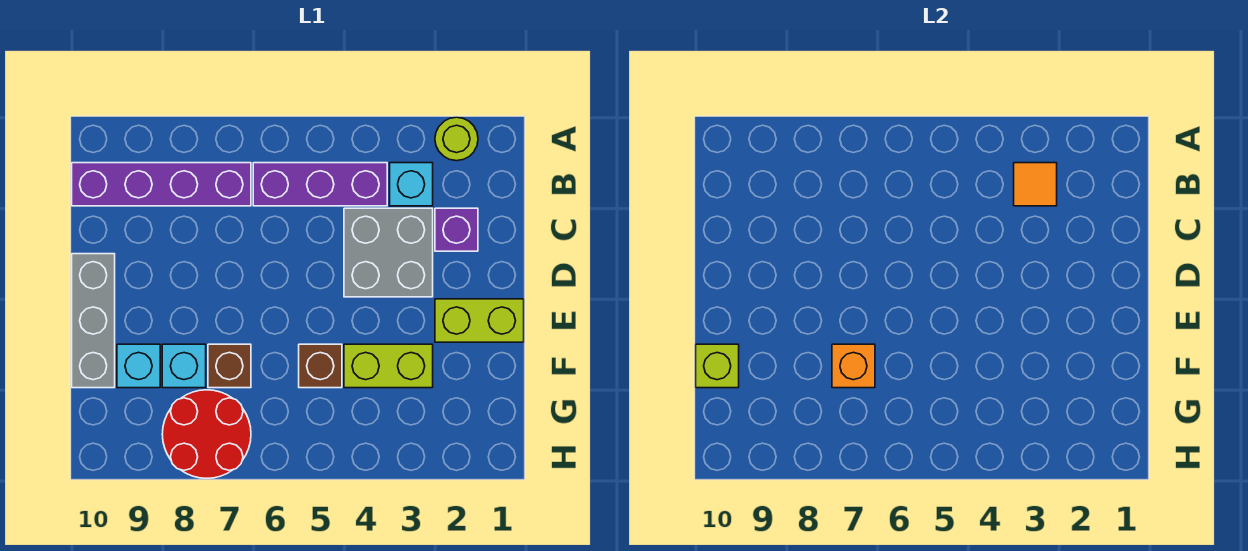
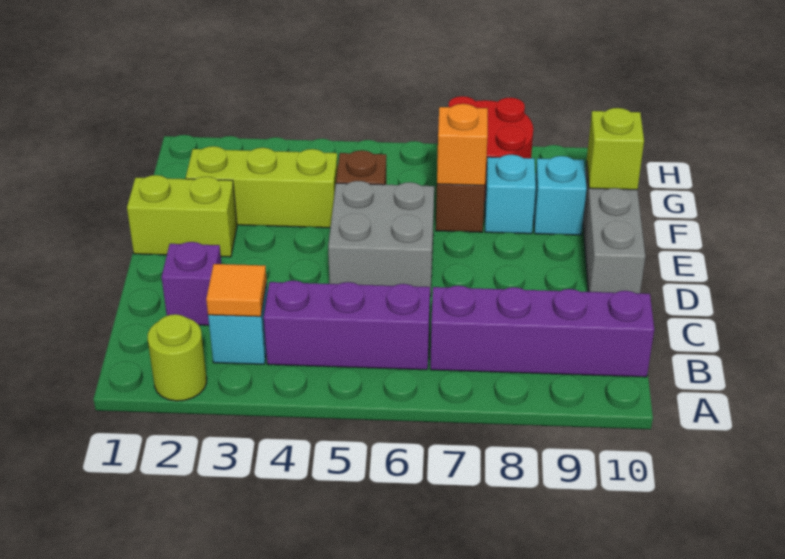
grey 2x2 brick [344,208,433,297] -> grey 2x2 brick moved to [328,181,434,296]
lime 1x2 brick [344,344,433,388] -> lime 1x3 brick [186,146,338,228]

